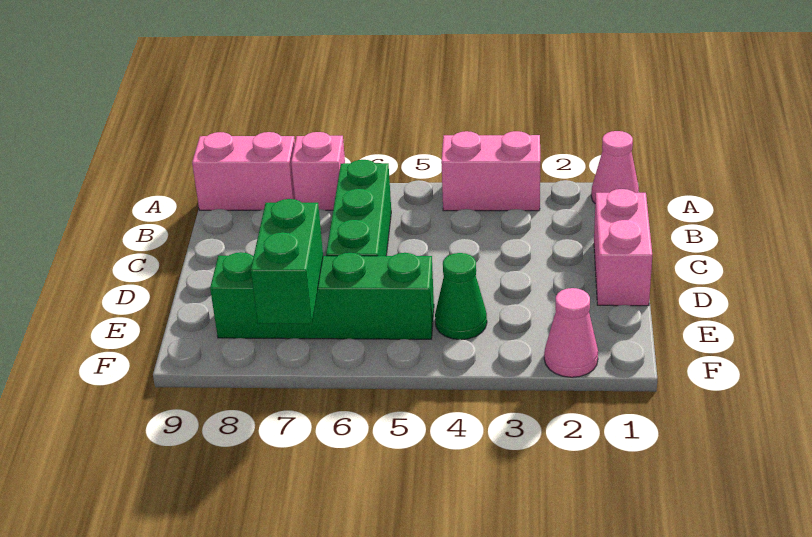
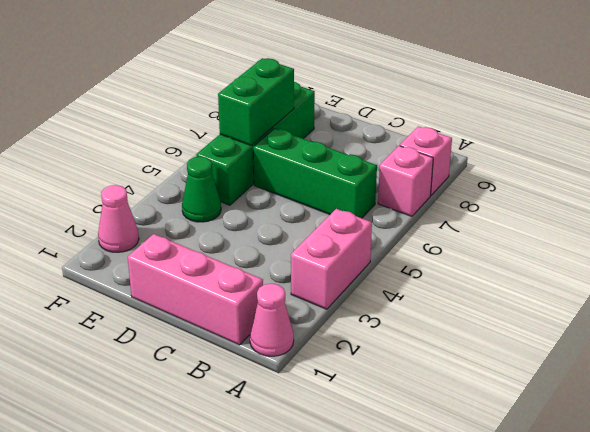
pink 1x2 brick [192,132,295,210] -> pink 1x1 brick [400,126,452,195]
pink 1x2 brick [594,189,652,306] -> pink 1x3 brick [128,234,263,345]
green 1x2 brick [251,199,323,324] -> green 1x2 brick turned to [218,58,294,146]

